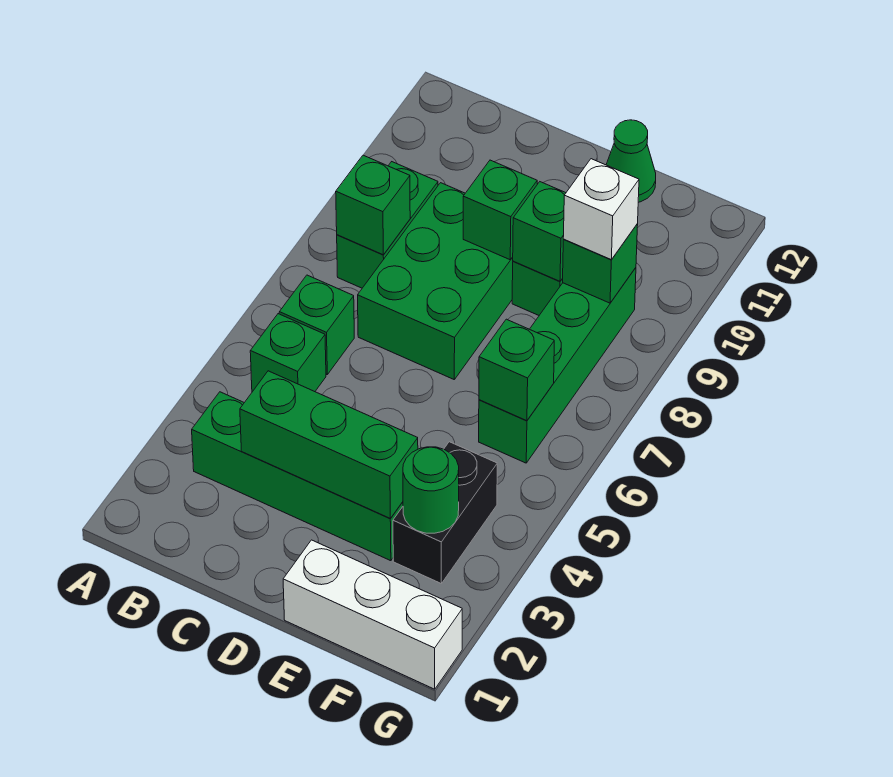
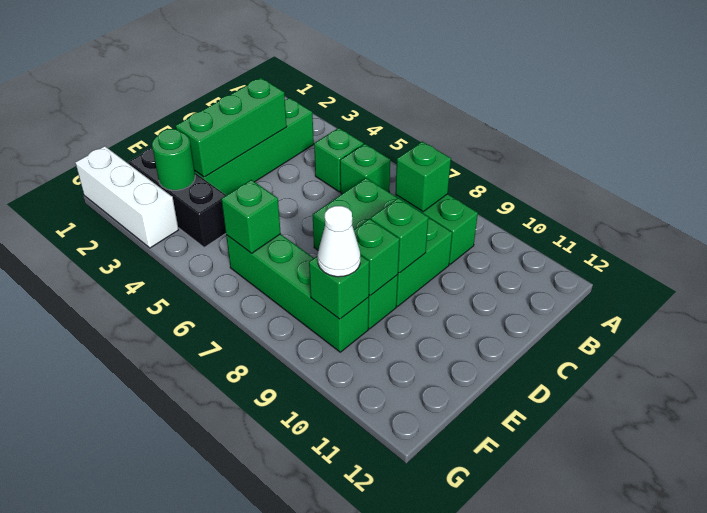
white 1x3 brick [283,540,462,689] -> white 1x3 brick turned to [75,146,179,248]
green 1x1 cone [606,120,656,202] -> none
black 1x2 brick [393,442,497,584] -> black 1x3 brick [129,148,226,248]
white 1x1 brick [563,159,639,260] -> white 1x1 cone [318,206,360,277]

